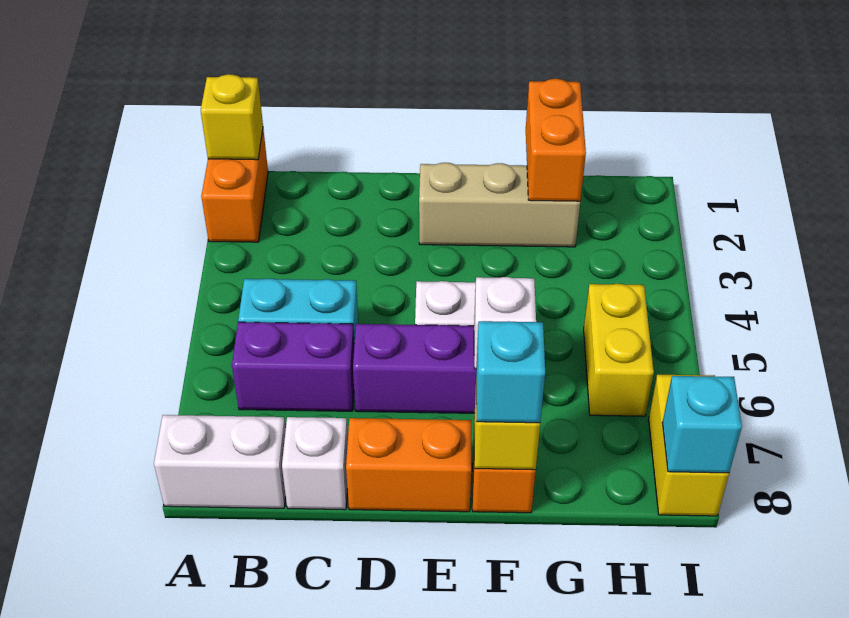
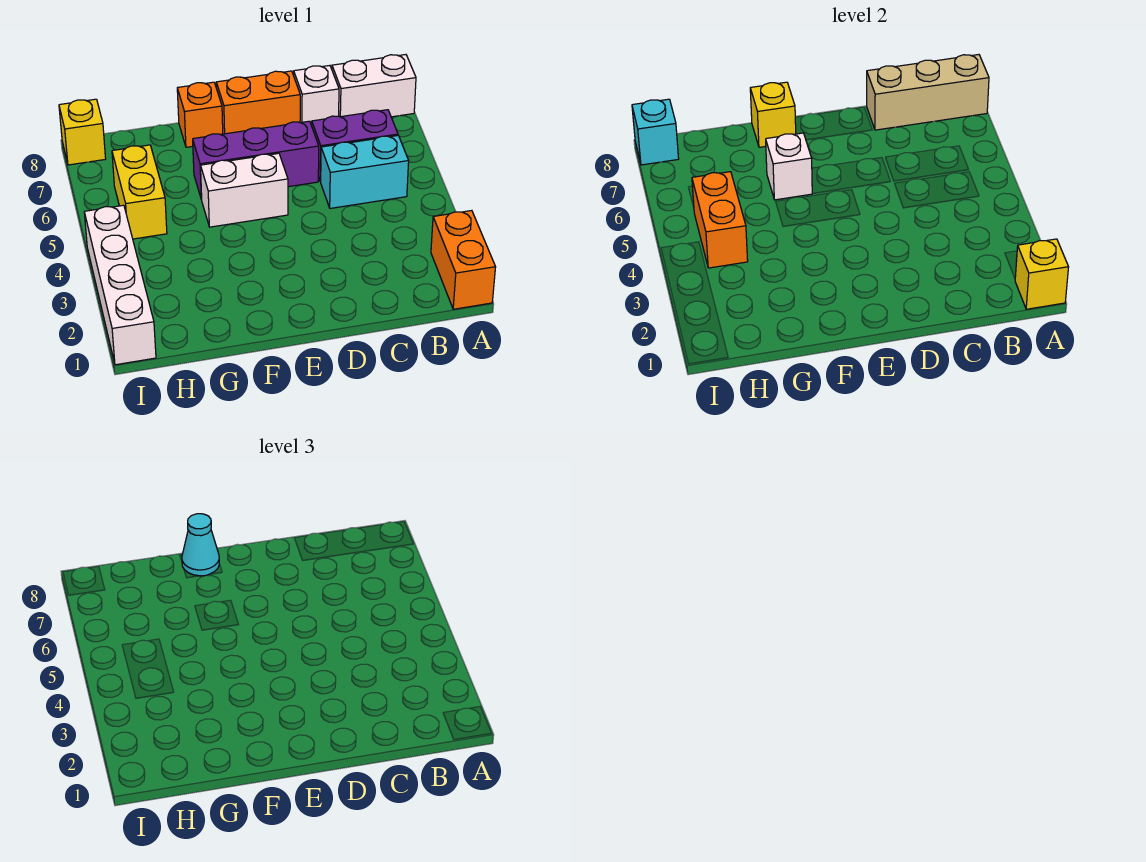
tan 1x3 brick [419,163,580,247] -> tan 1x3 brick moved to [867,55,989,130]
cyan 1x1 brick [476,321,545,423] -> cyan 1x1 cone [182,514,219,576]
orange 1x2 brick [526,79,586,201] -> orange 1x2 brick moved to [692,172,748,268]
none -> white 1x4 brick [84,205,156,365]
yellow 1x2 brick [649,375,729,516] -> yellow 1x1 brick [59,99,106,165]

